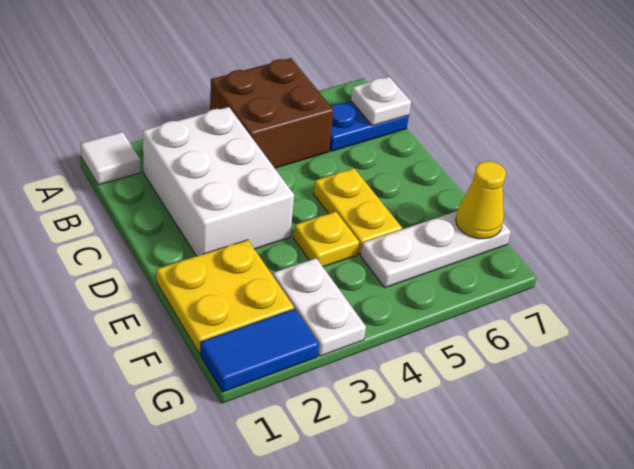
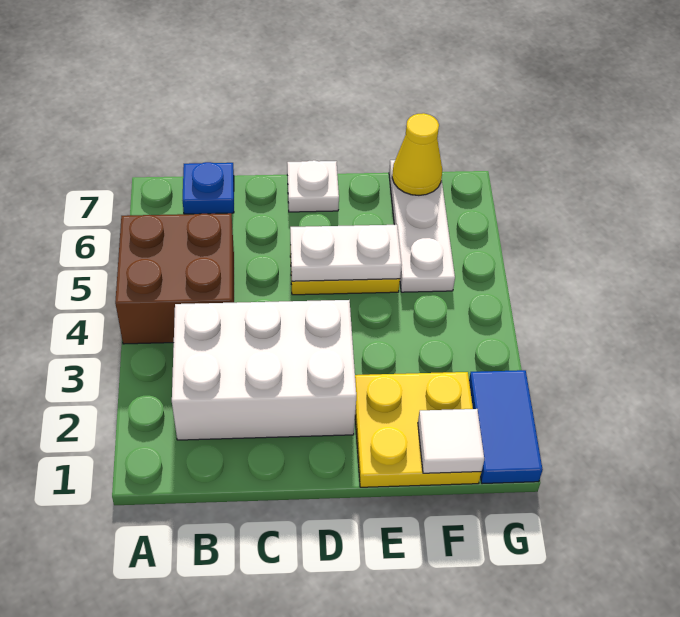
white 1x1 tile [80,132,141,185] -> white 1x1 tile moved to [418,409,484,473]
blue 1x2 plate [329,101,409,151] -> blue 1x1 plate [182,162,234,214]
white 1x1 plate [351,77,411,126] -> white 1x1 plate moved to [287,160,339,212]
yellow 1x1 plate [294,212,359,267] -> none
white 1x2 plate [273,258,366,356] -> white 1x2 plate moved to [290,225,402,281]

